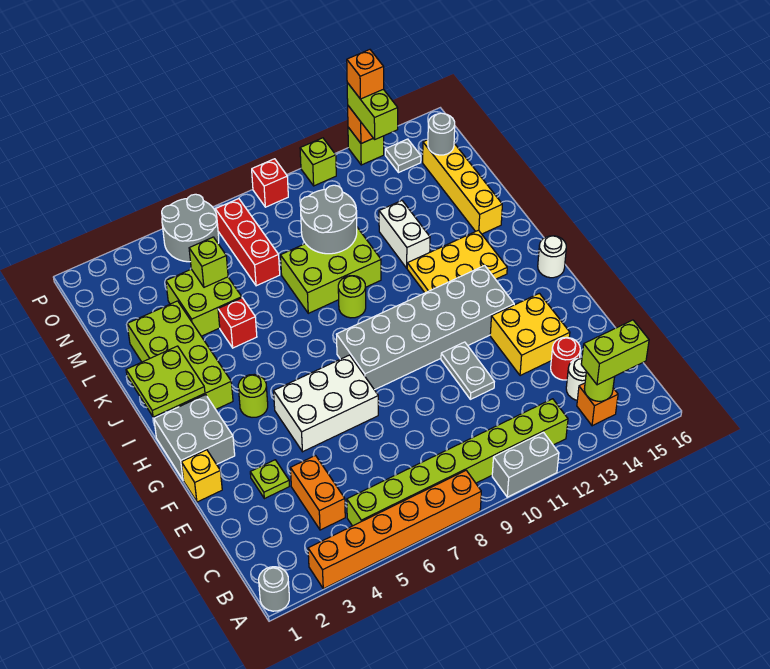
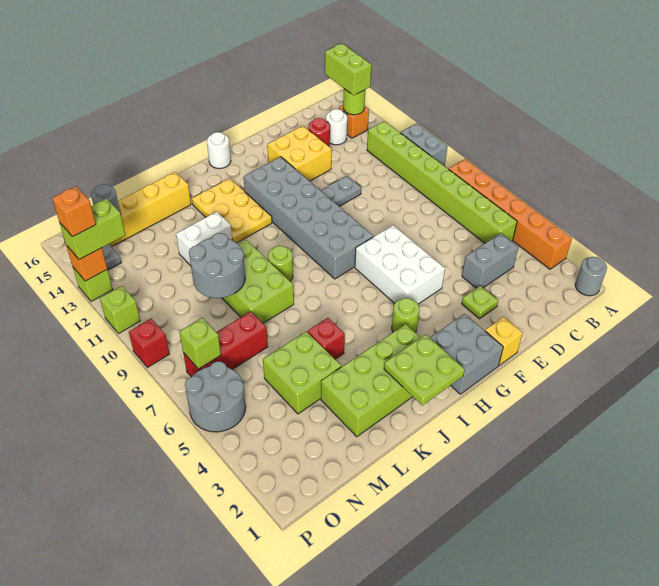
orange 1x2 brick [290,456,345,530] -> grey 1x2 brick [462,233,518,288]
lime 1x1 brick [189,237,228,287] -> lime 1x1 brick moved to [180,318,221,369]

